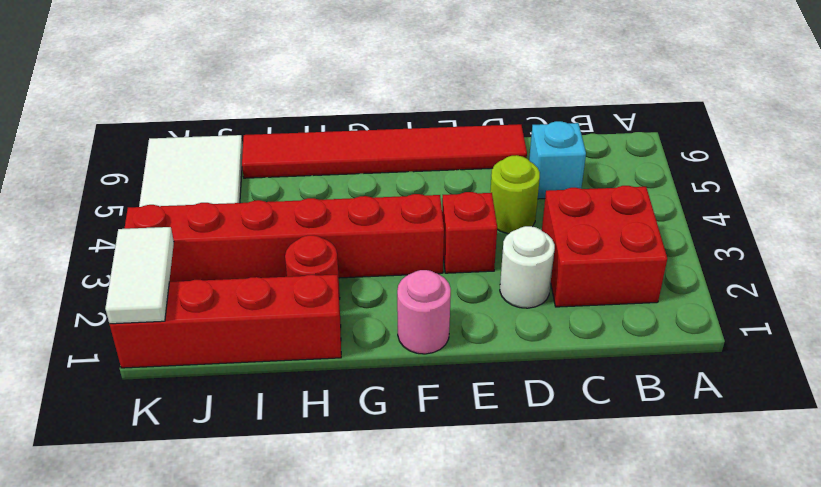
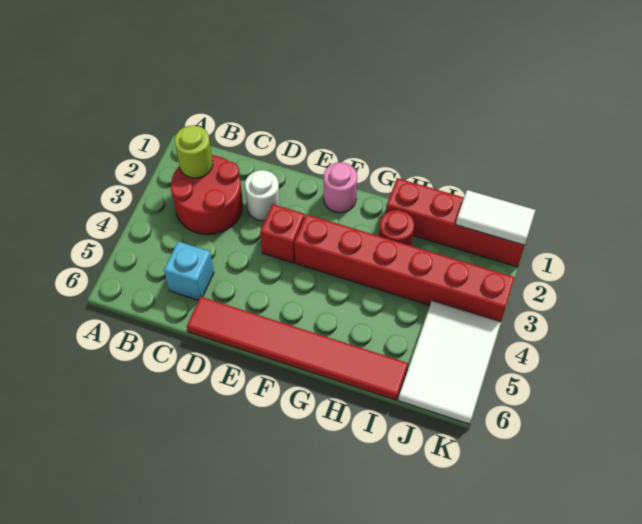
red 2x2 brick [542,186,667,307] -> red 2x2 round brick [171,155,243,235]
lime 1x1 round brick [490,155,540,234] -> lime 1x1 round brick moved to [175,125,213,178]
white 1x2 tile [105,227,174,324] -> white 1x2 tile turned to [456,190,536,245]

